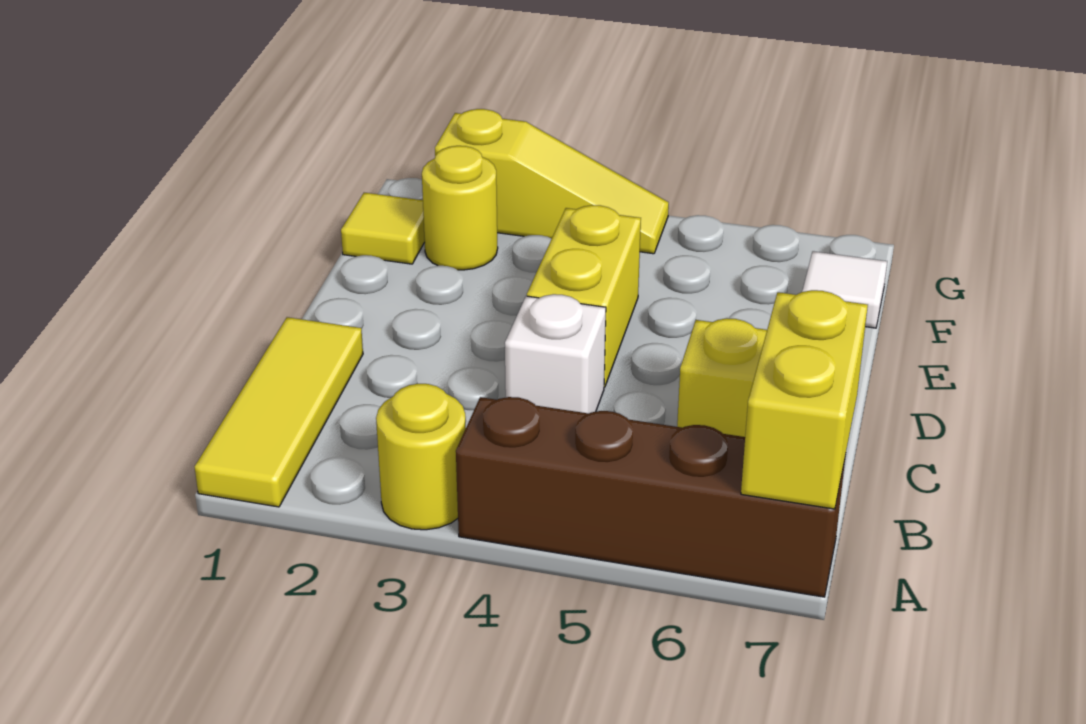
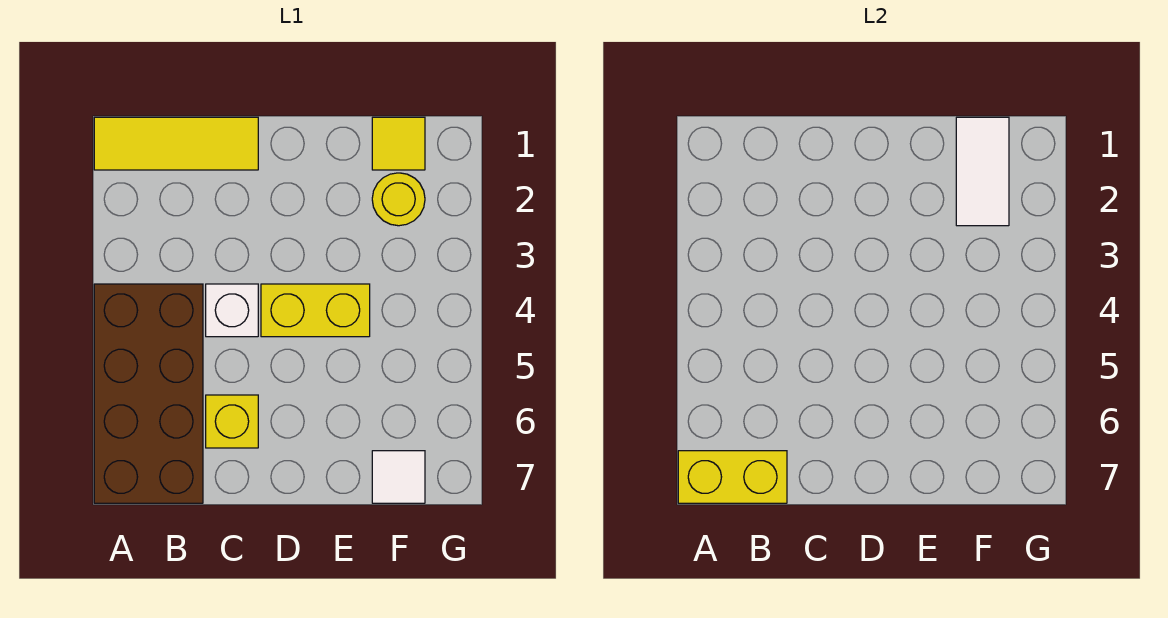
yellow 1x1 round brick [376,384,466,530] -> none
brown 1x4 brick [456,397,846,597] -> brown 2x4 brick [94,284,203,503]
none -> white 1x2 tile [956,117,1009,226]
yellow 1x3 slope [435,109,669,254] -> none

